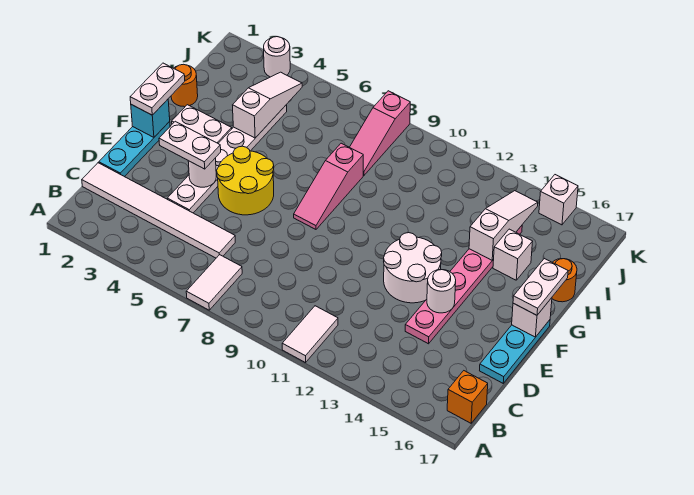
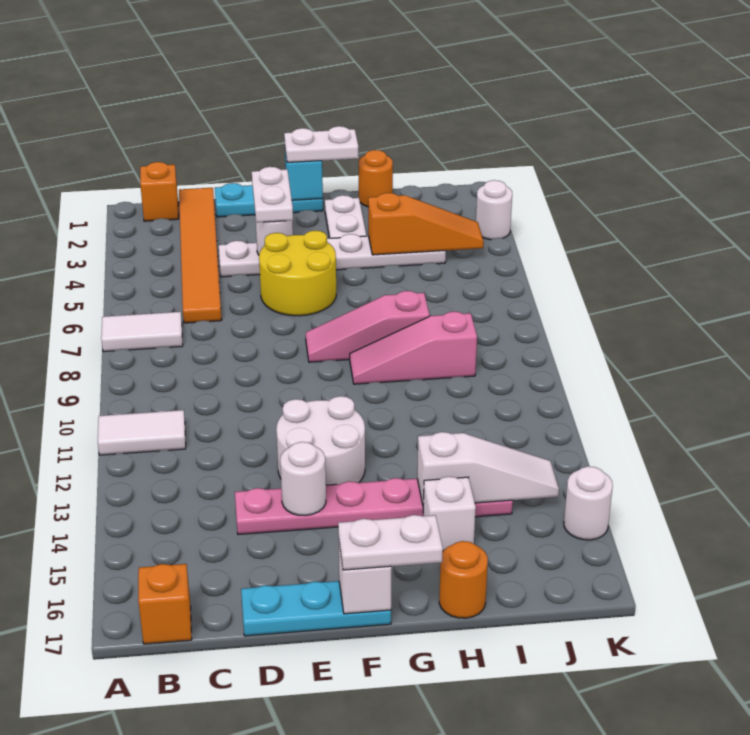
none -> orange 1x1 brick [140,162,179,221]
white 1x6 tile [82,163,235,258] -> orange 1x6 tile [179,188,222,323]
white 1x3 slope [233,72,302,138] -> orange 1x3 slope [368,193,484,255]
pink 1x3 slope [350,91,410,175] -> pink 1x3 slope moved to [350,312,477,384]
white 1x1 brick [539,175,578,225] -> white 1x1 round brick [564,466,613,540]

